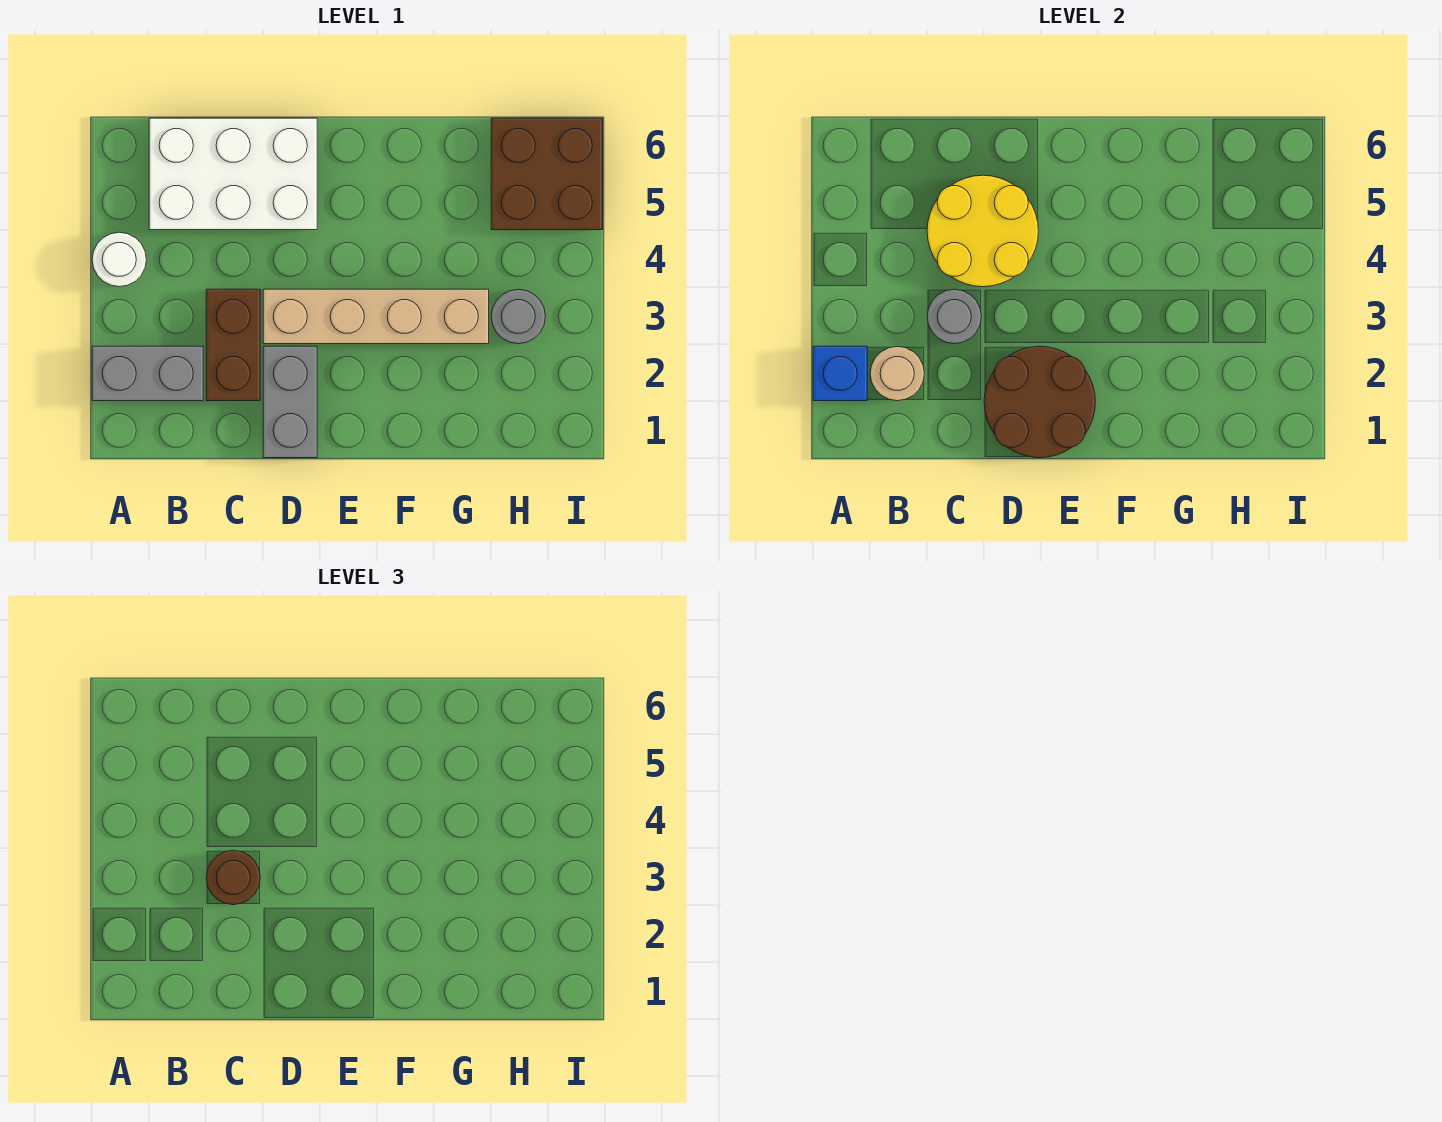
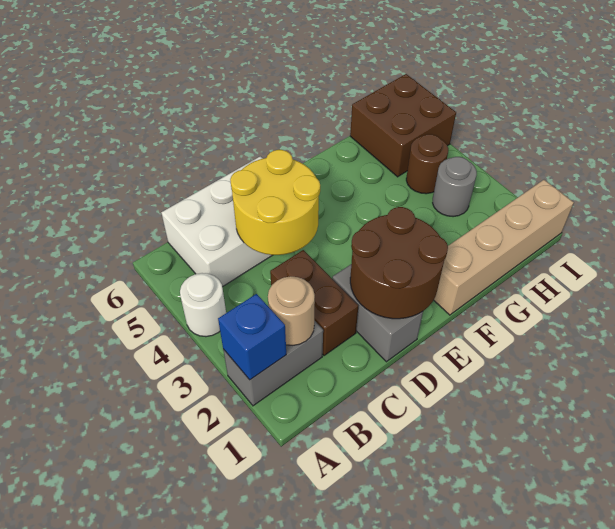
grey 1x1 round brick [927,289,981,344] -> none
brown 1x1 round brick [206,850,260,905] -> brown 1x1 round brick moved to [406,134,448,194]
tan 1x4 brick [263,289,489,344] -> tan 1x4 brick moved to [434,180,574,315]

